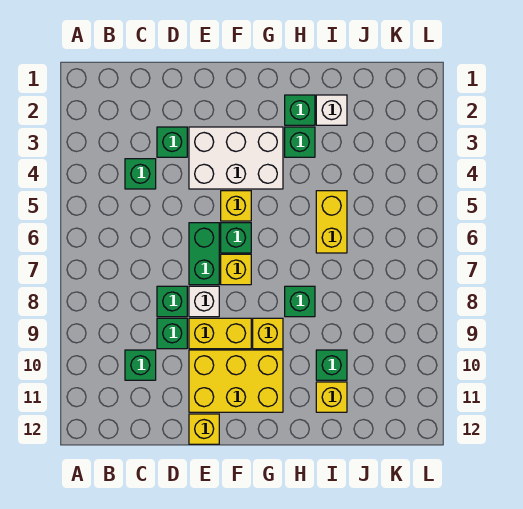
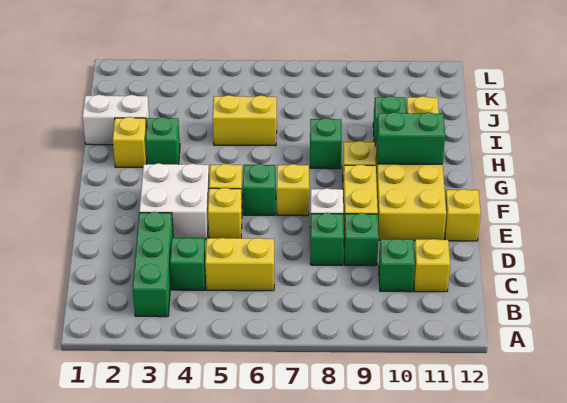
none -> yellow 1x2 brick [205,238,274,291]
none -> yellow 1x1 brick [414,239,450,292]
green 1x1 brick [157,127,187,157] -> green 1x3 brick [133,212,173,317]
white 2x3 brick [189,127,283,189] -> white 2x2 brick [139,163,209,239]
none -> yellow 1x1 brick [208,188,242,238]
green 1x2 brick [189,223,219,285] -> green 1x2 brick moved to [377,112,445,164]
green 1x1 brick [285,95,315,125] -> yellow 1x1 brick [113,117,147,167]
white 1x1 brick [316,95,347,125] -> white 1x2 brick [82,95,149,145]

